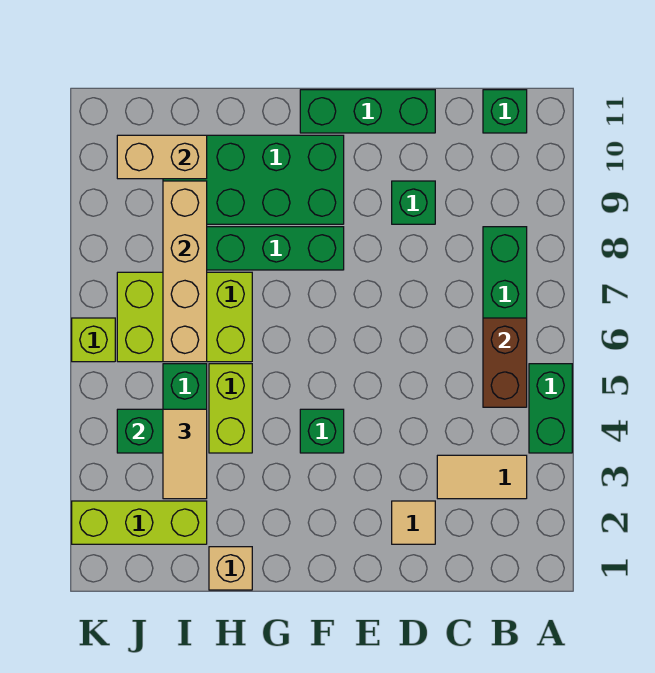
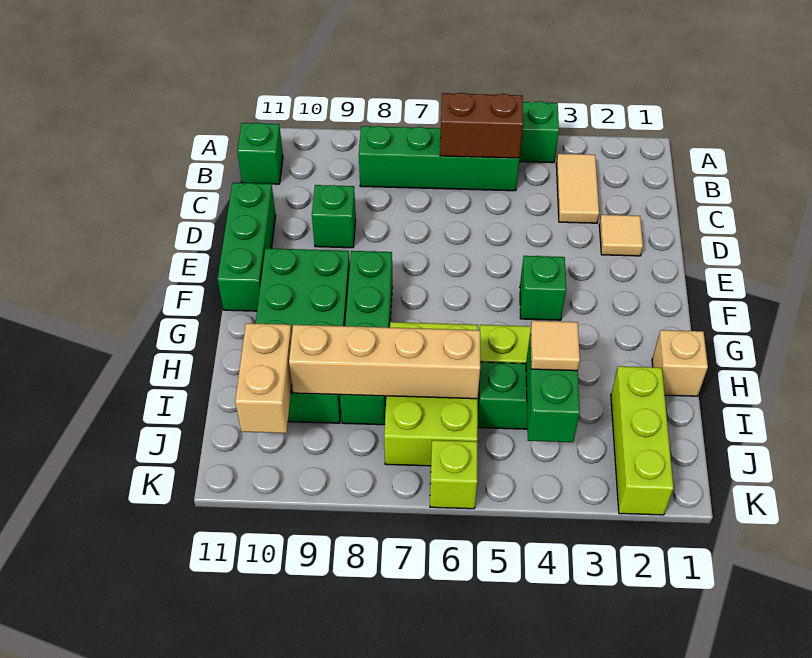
tan 1x2 tile [163,409,207,499] -> tan 1x1 tile [530,321,580,371]

